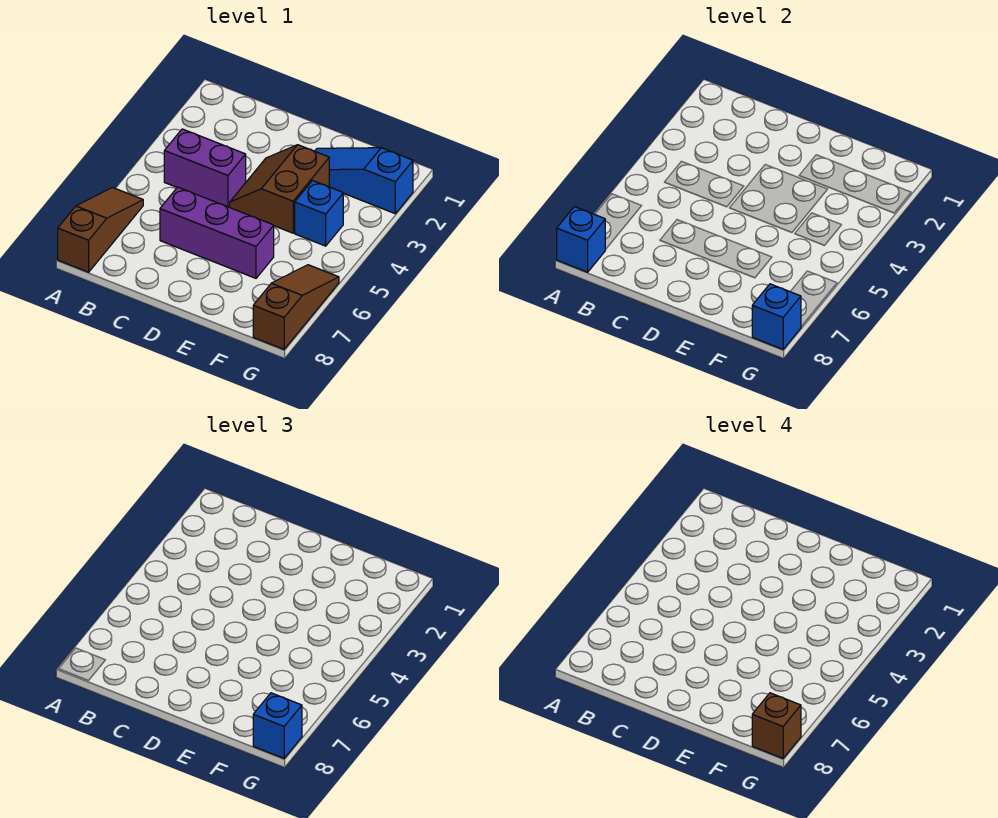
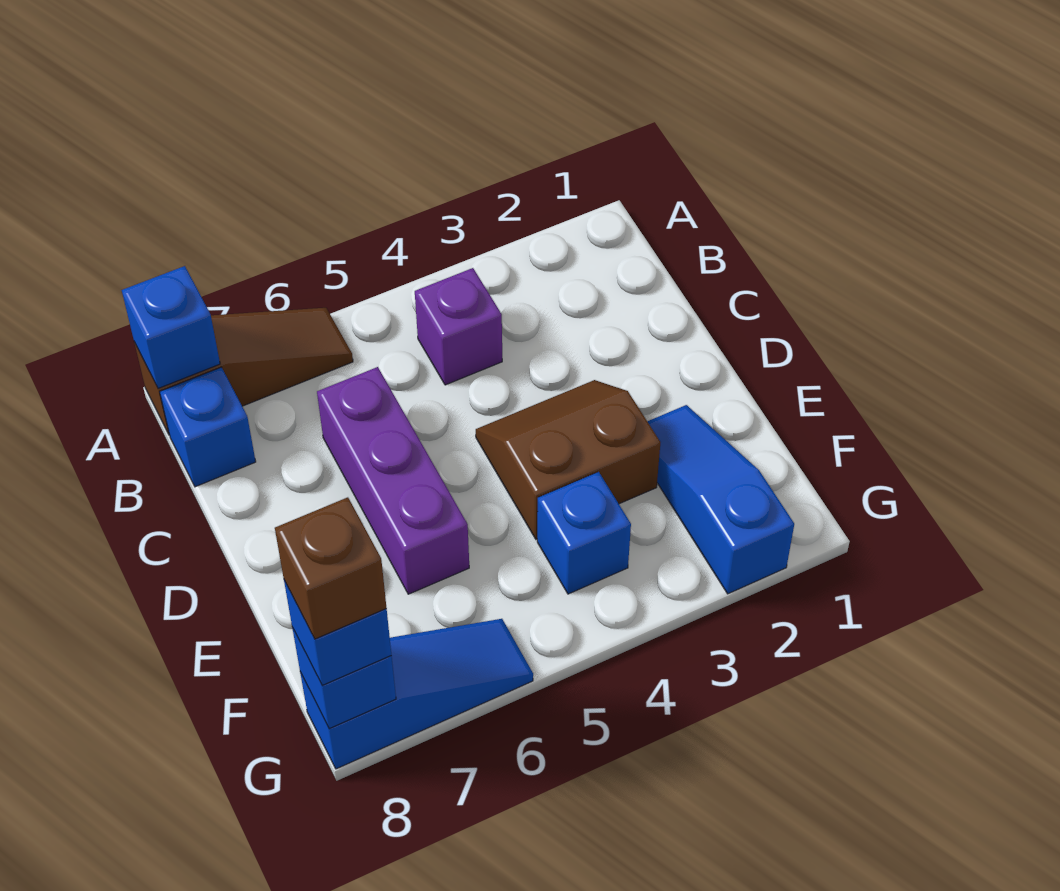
purple 1x2 brick [164,129,246,207] -> purple 1x1 brick [415,268,502,385]
none -> blue 1x1 brick [160,367,256,487]
brown 1x3 slope [253,265,339,349] -> blue 1x3 slope [300,619,533,769]

